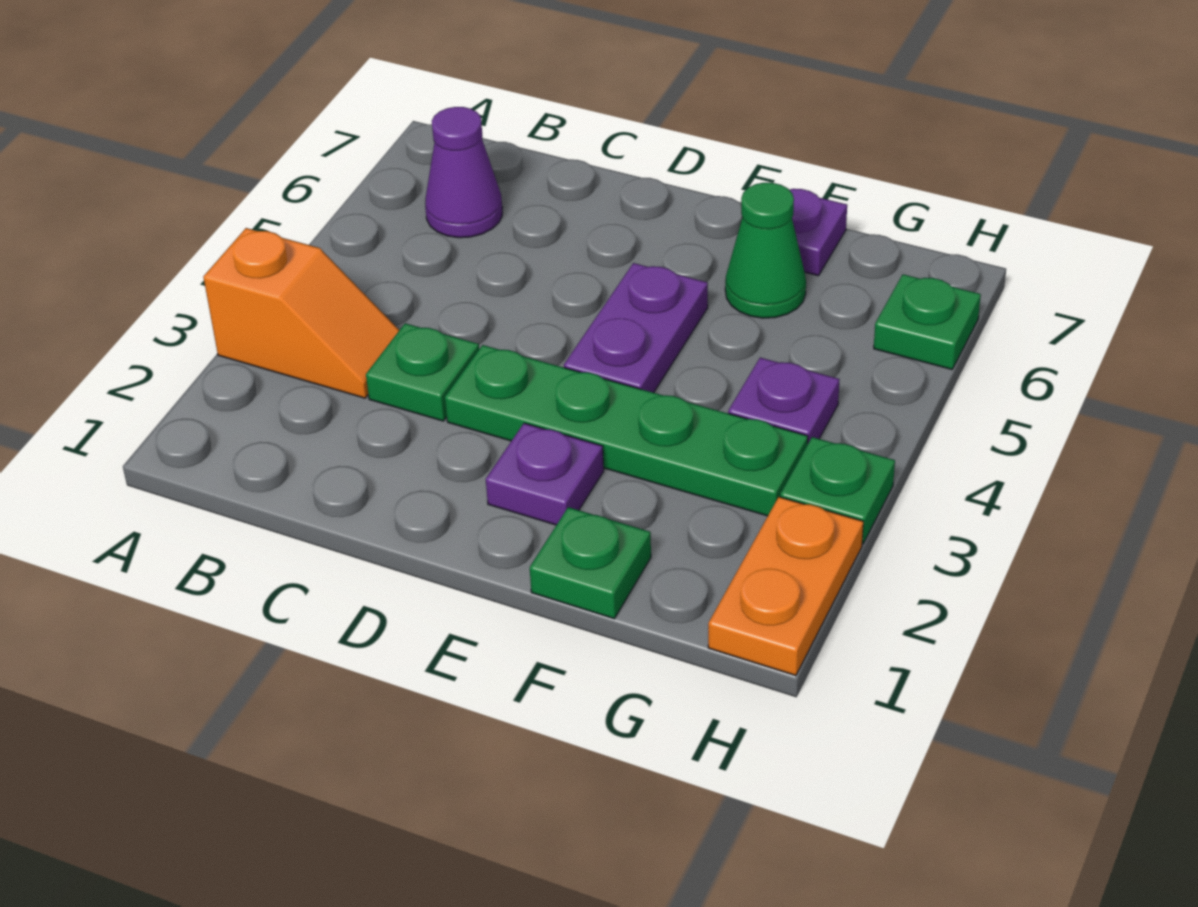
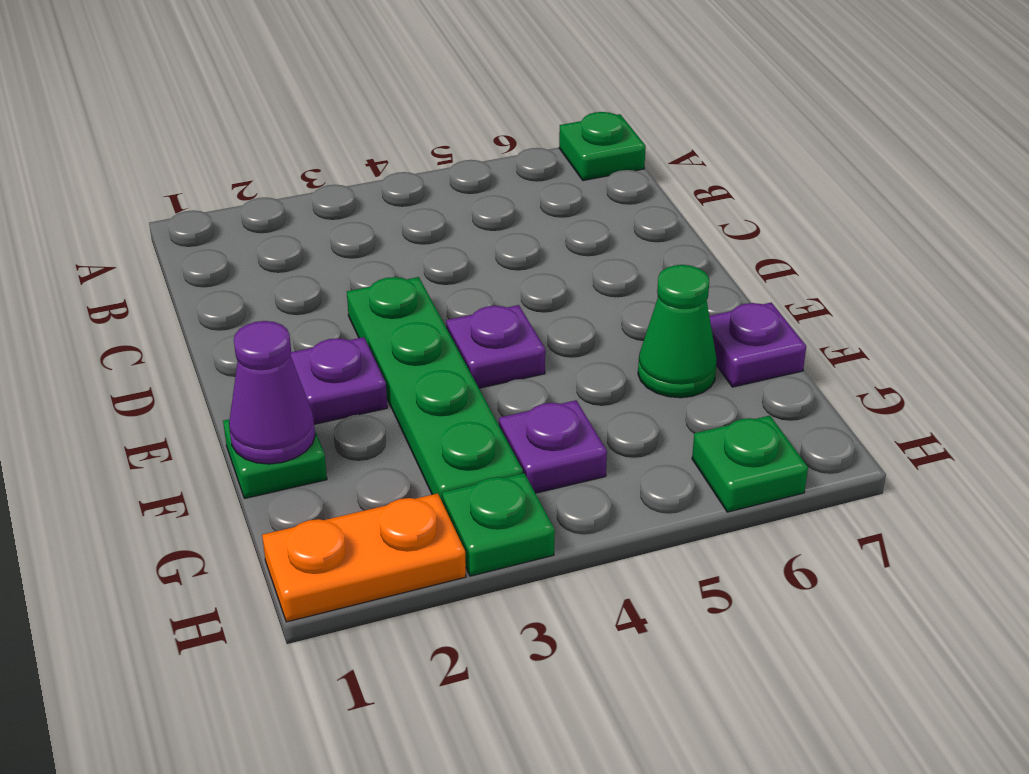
orange 1x2 slope [203,228,399,398] -> none
purple 1x1 cone [425,107,502,238] -> purple 1x1 cone moved to [229,321,315,464]
green 1x1 plate [366,323,479,421] -> green 1x1 plate moved to [559,112,646,181]
purple 1x2 plate [564,263,708,393] -> purple 1x1 plate [446,305,545,388]

